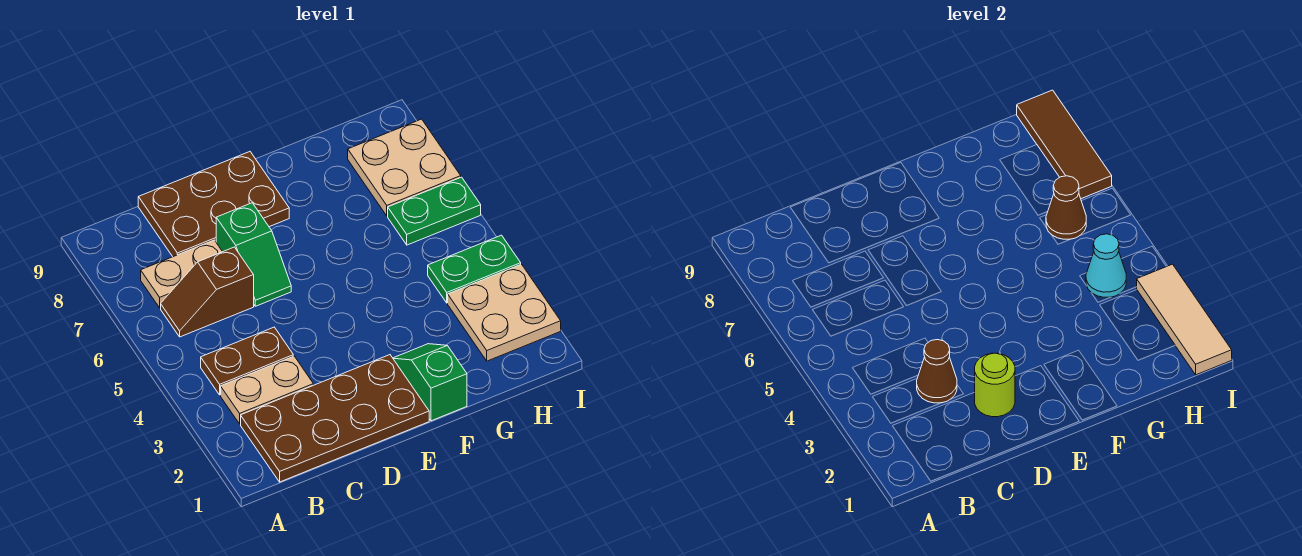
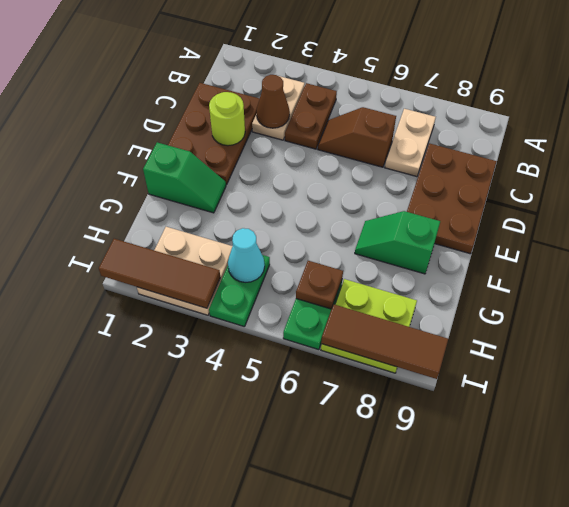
brown 2x4 plate [241,355,429,482] -> brown 2x3 plate [168,83,260,185]
brown 1x2 slope [161,247,254,337] -> brown 1x2 slope turned to [318,107,396,167]
green 1x2 slope [216,203,291,306] -> green 1x2 slope moved to [355,211,440,274]
brown 1x1 cone [1046,176,1086,239] -> brown 1x1 plate [296,261,343,309]
tan 2x2 plate [348,119,461,216] -> lime 2x2 plate [321,279,417,373]
tan 1x3 tile [1137,264,1232,375] -> brown 1x3 tile [99,239,220,308]

